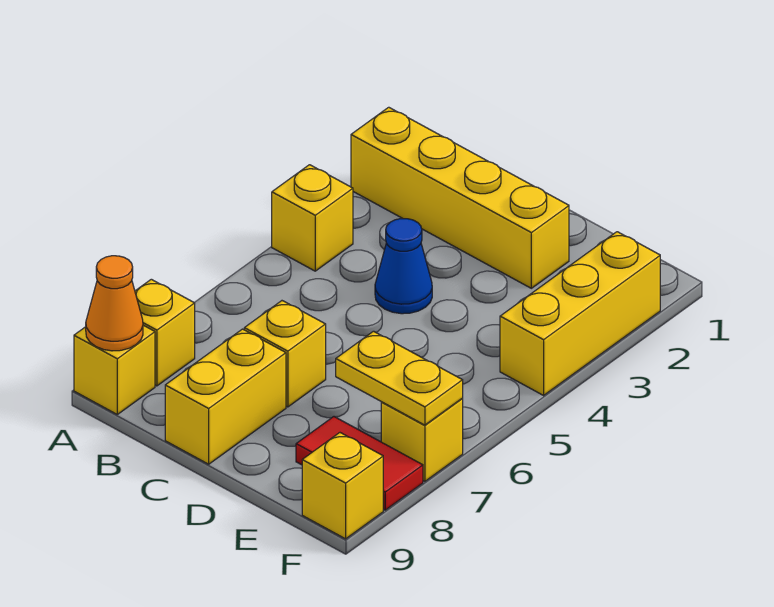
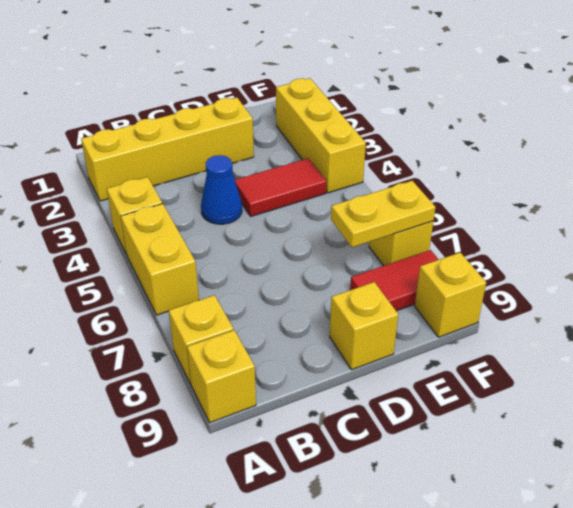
orange 1x1 cone [86,256,143,351] -> none
yellow 1x1 brick [244,301,326,407] -> yellow 1x1 brick moved to [330,282,398,370]
yellow 1x2 brick [165,329,286,464] -> yellow 1x2 brick moved to [121,204,199,315]
none -> red 1x2 tile [235,158,326,216]

